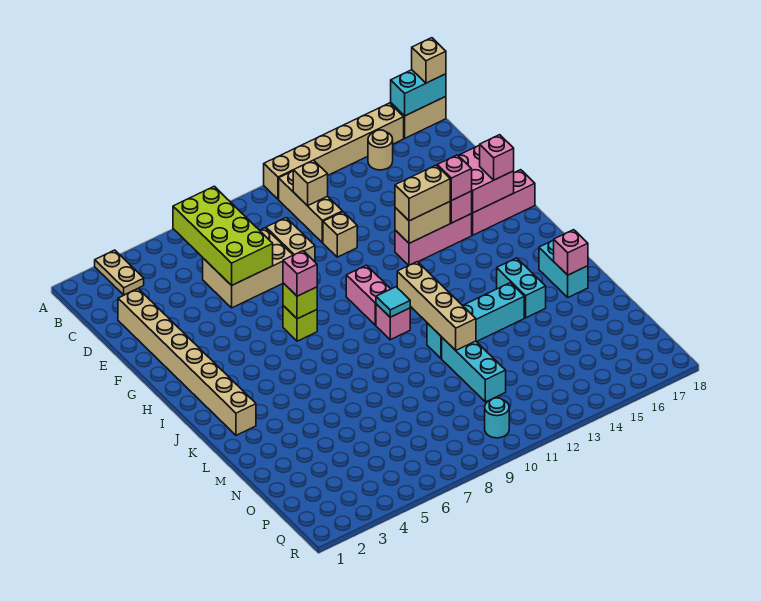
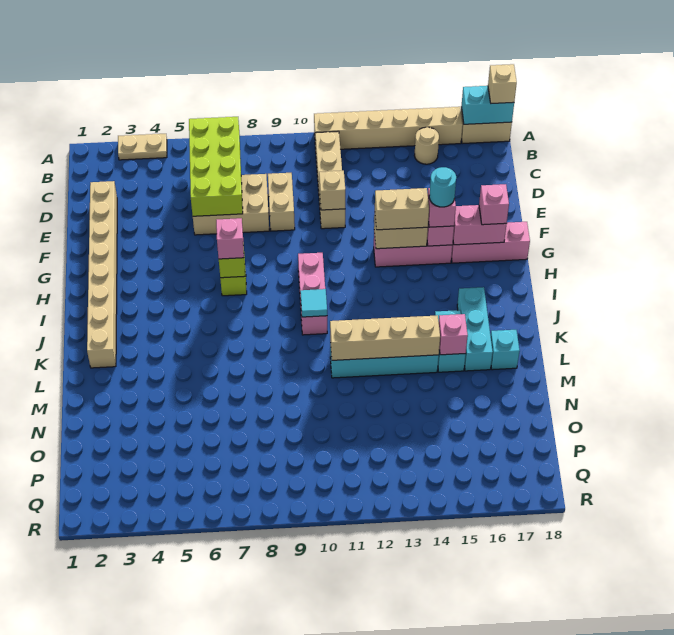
tan 1x2 plate [95,250,144,295] -> tan 1x2 plate turned to [118,134,167,160]
tan 1x1 brick [293,160,328,206] -> tan 1x1 brick moved to [319,171,345,210]
pink 2x2 brick [458,145,514,213] -> pink 1x2 brick [453,205,506,245]
tan 1x4 brick [397,262,476,350] -> tan 1x4 brick turned to [330,315,440,360]
cyan 1x2 brick [539,240,588,297] -> cyan 1x1 brick [491,330,520,370]
pink 1x1 brick [554,230,588,275] -> pink 1x1 brick moved to [439,314,468,355]
cyan 1x3 brick [442,338,506,402] -> cyan 1x3 brick moved to [457,287,493,371]
cyan 1x1 round brick [485,398,509,438] -> cyan 1x1 round brick moved to [429,167,456,207]

